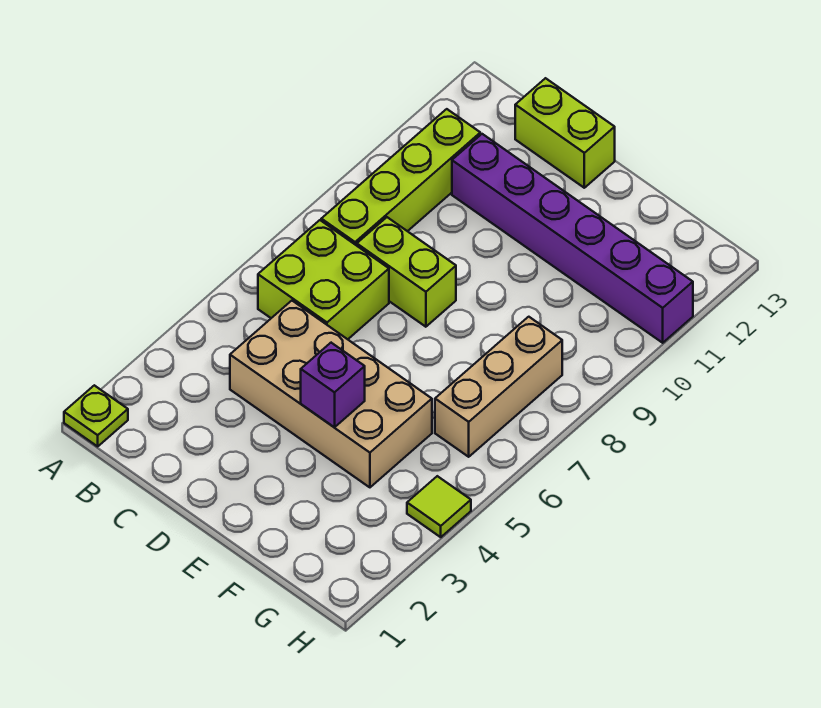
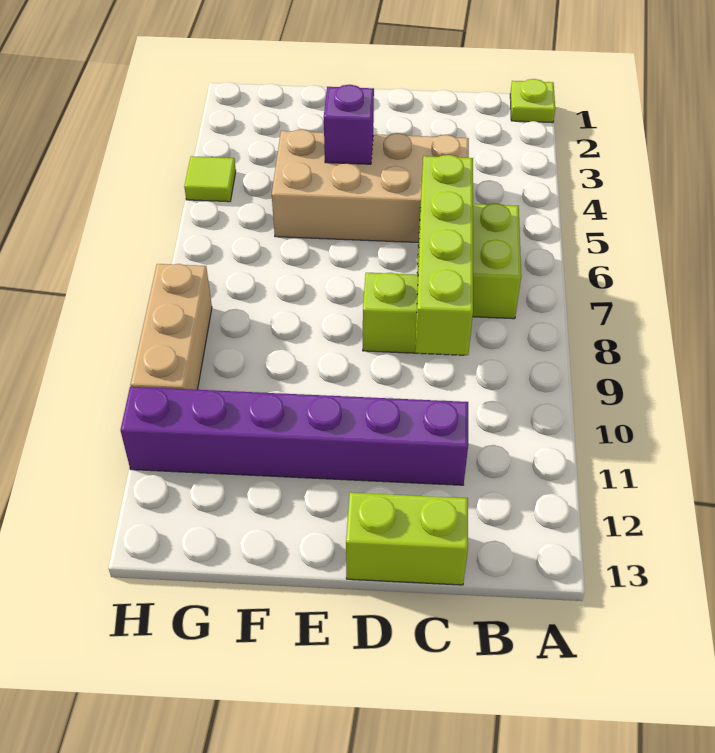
lime 1x4 brick [321,109,480,245] -> lime 1x4 brick moved to [415,155,473,355]
tan 1x3 brick [435,317,562,457] -> tan 1x3 brick moved to [130,264,212,390]

